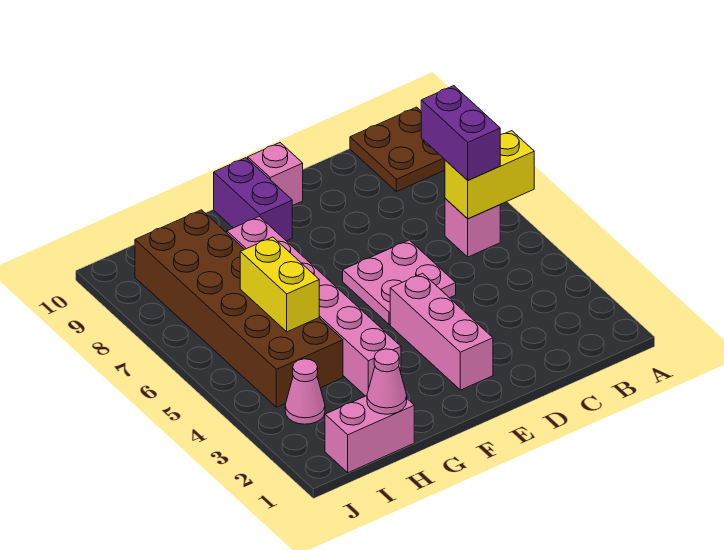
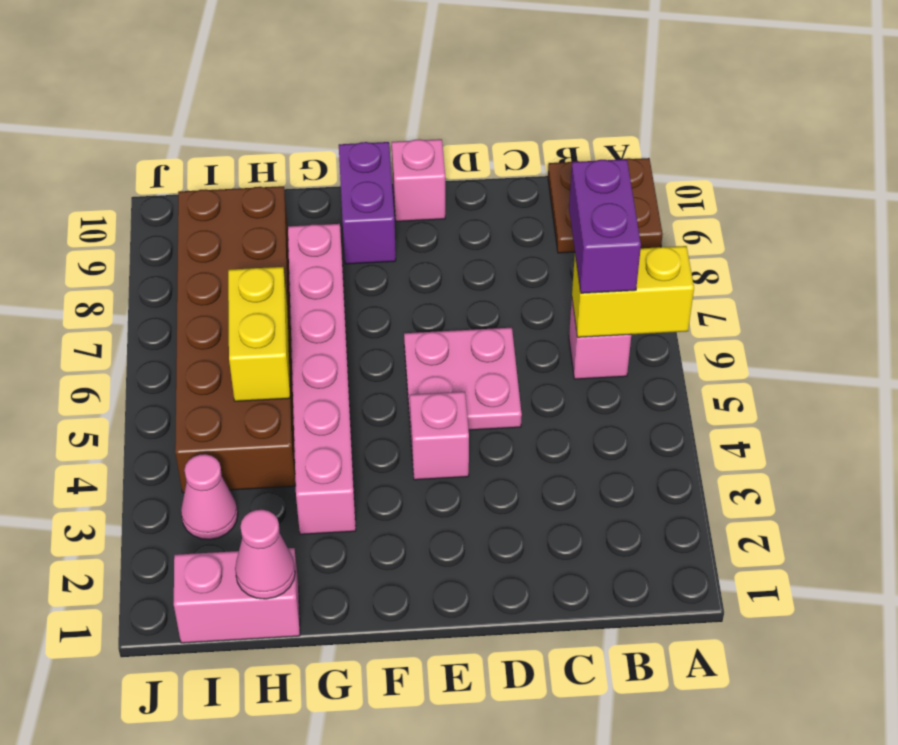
pink 1x3 brick [390,273,493,390] -> pink 1x1 brick [410,392,469,480]

